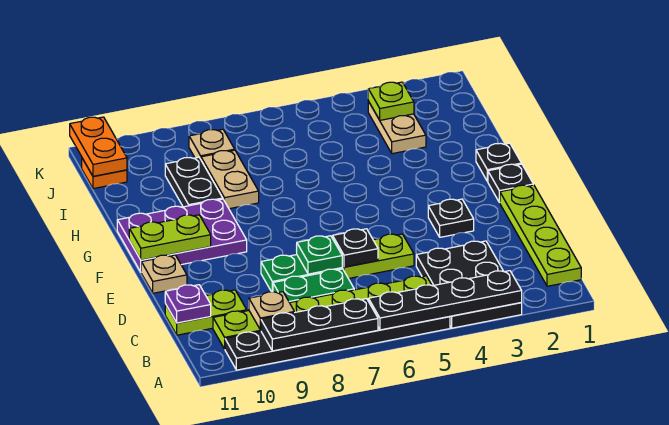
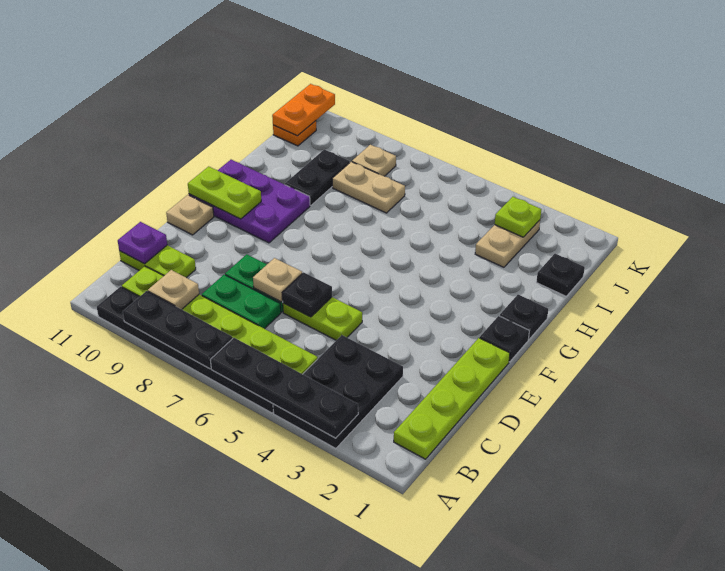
green 1x1 plate [296,236,342,274] -> tan 1x1 plate [253,258,302,302]
black 1x1 plate [428,199,474,237] -> black 1x1 plate moved to [536,254,585,296]
tan 1x2 plate [201,150,259,209] -> tan 1x2 plate turned to [332,162,405,213]

